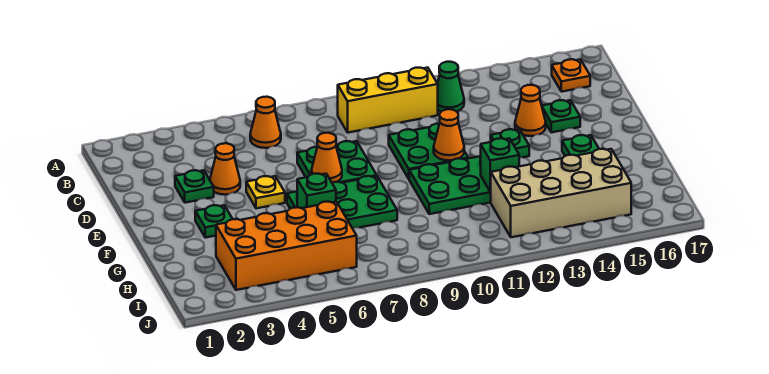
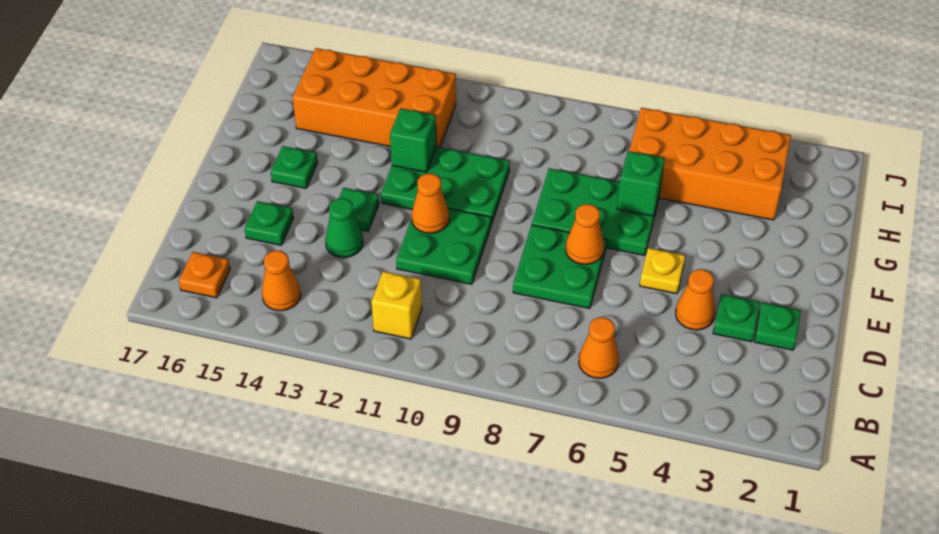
yellow 1x3 brick [338,68,438,133] -> yellow 1x1 brick [371,271,422,339]
green 1x1 cone [437,62,464,111] -> green 1x1 cone moved to [325,198,363,258]
orange 1x1 cone [515,85,546,136] -> orange 1x1 cone moved to [262,251,301,311]
green 1x1 plate [195,205,232,238] -> green 1x1 plate moved to [754,302,801,350]
tan 2x4 brick [491,149,631,237] -> orange 2x4 brick [293,48,456,147]

